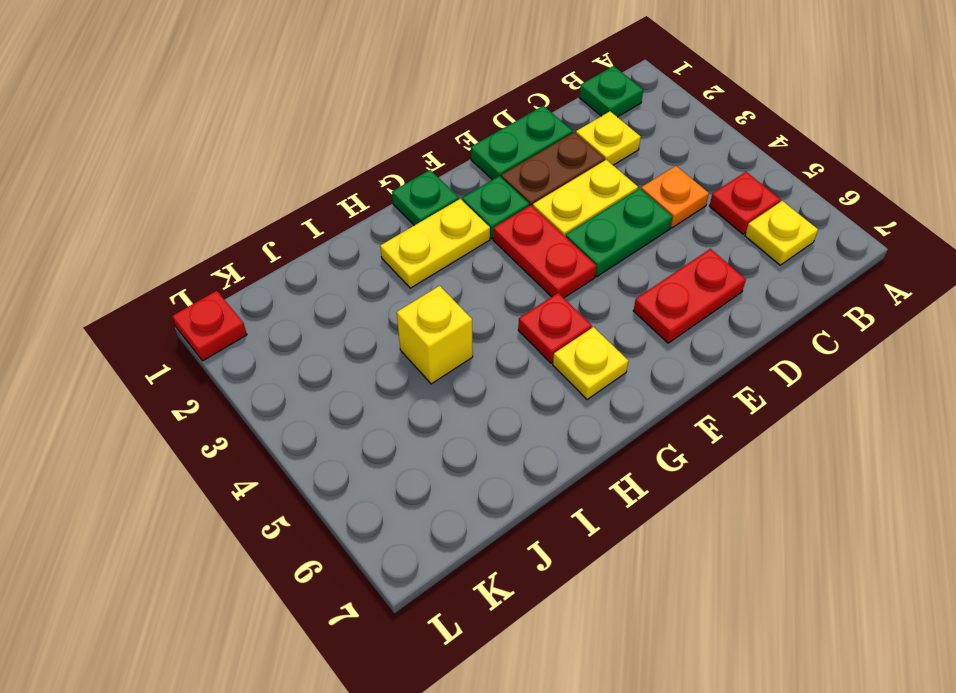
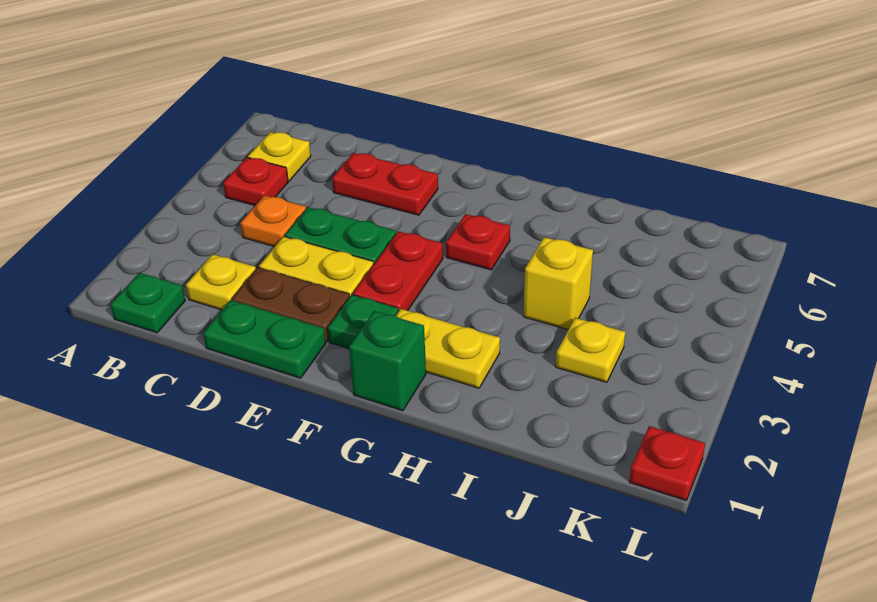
green 1x1 plate [392,170,459,225] -> green 1x1 brick [349,311,426,411]
yellow 1x1 plate [553,327,629,400] -> yellow 1x1 plate moved to [556,318,625,382]

